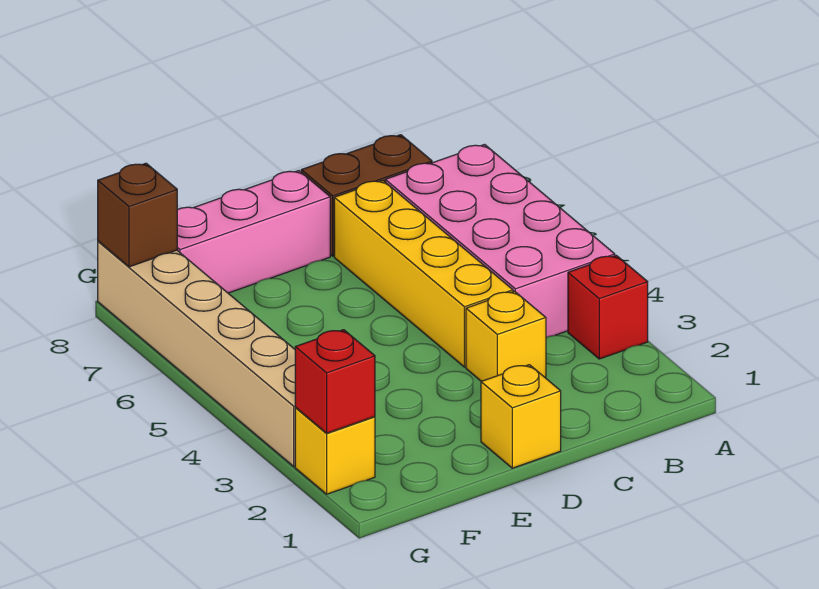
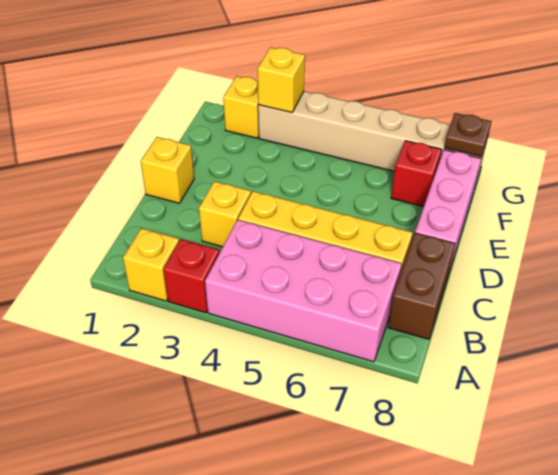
none -> yellow 1x1 brick [123,228,179,301]
red 1x1 brick [295,330,375,433] -> red 1x1 brick moved to [391,141,442,207]
none -> yellow 1x1 brick [258,47,305,113]
brown 1x1 brick [98,163,177,267] -> brown 1x1 plate [444,113,492,157]

